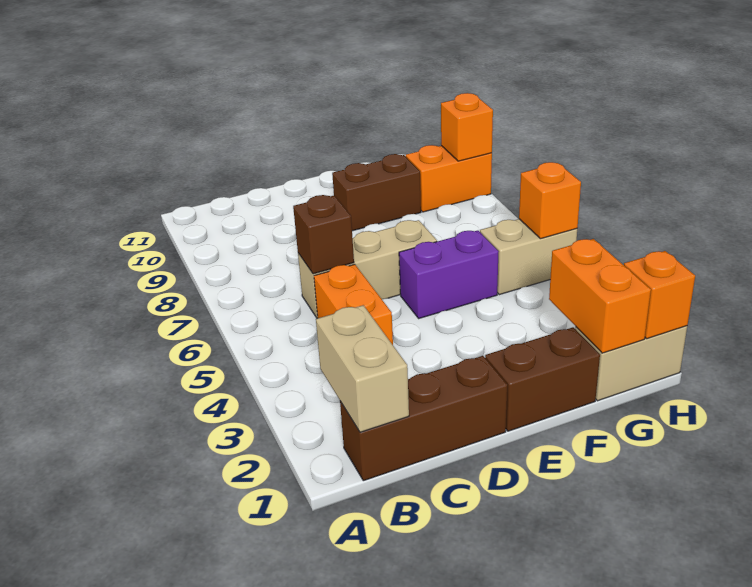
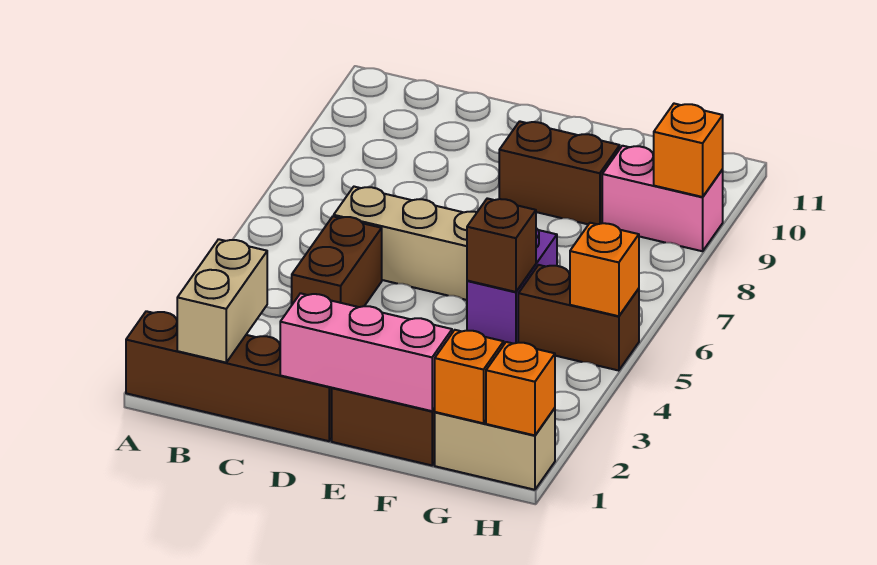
brown 1x3 brick [340,356,507,481] -> brown 1x4 brick [126,311,332,441]
orange 1x2 brick [314,264,393,345] -> brown 1x2 brick [292,216,382,307]
brown 1x1 brick [293,195,354,274] -> brown 1x1 brick moved to [467,198,536,292]
none -> pink 1x3 brick [280,293,452,411]
purple 1x2 brick [399,231,499,318] -> purple 1x2 brick turned to [467,228,557,344]
orange 1x2 brick [549,239,651,353] -> orange 1x1 brick [435,330,504,423]
tan 1x2 brick [480,219,577,295] -> brown 1x2 brick [518,265,639,371]
orange 1x2 brick [406,145,492,212] -> pink 1x2 brick [602,146,723,251]

